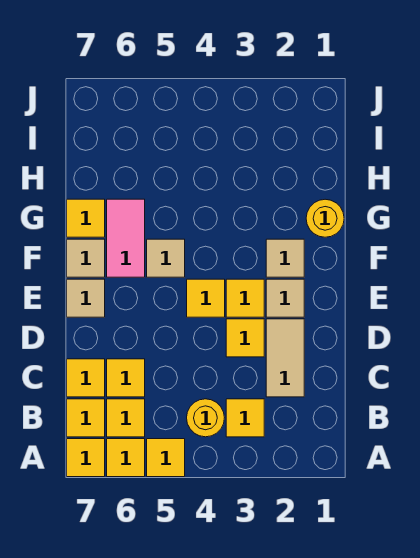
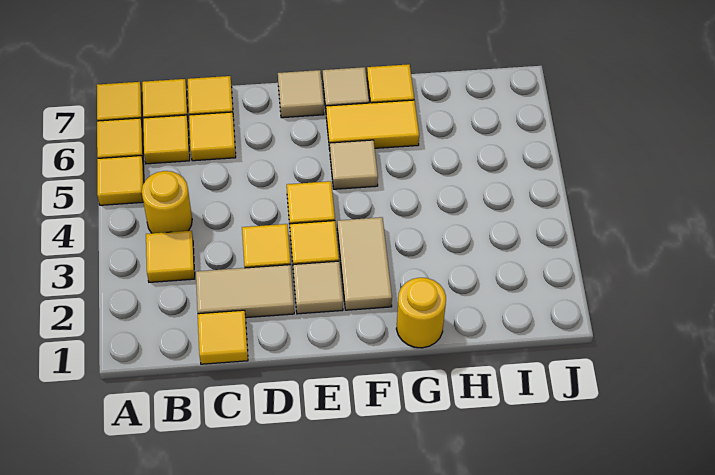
none -> yellow 1x1 tile [198,310,248,364]
tan 1x1 tile [266,239,304,277] -> tan 1x2 tile [337,217,392,310]
pink 1x2 tile [107,199,145,277] -> yellow 1x2 tile [326,100,419,149]

